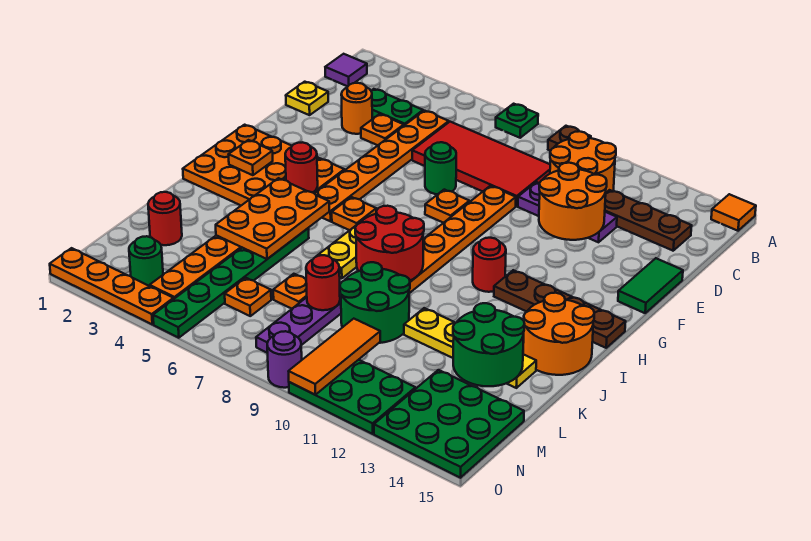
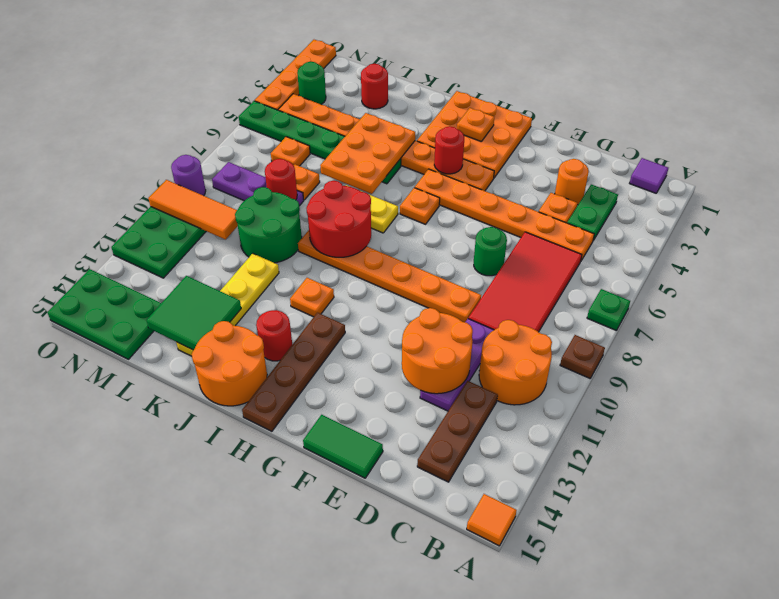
yellow 1x1 plate [286,82,328,115] -> none
orange 1x1 plate [425,190,469,223] -> orange 1x1 plate moved to [290,278,334,317]
red 1x1 round brick [473,238,506,292] -> red 1x1 round brick moved to [256,310,292,361]
orange 2x3 plate [216,178,329,259] -> orange 2x3 plate turned to [320,113,415,194]
green 2x2 round brick [453,303,525,386] -> green 2x2 tile [147,276,241,350]
green 3x3 plate [374,370,524,478] -> green 2x3 plate [47,269,161,359]

